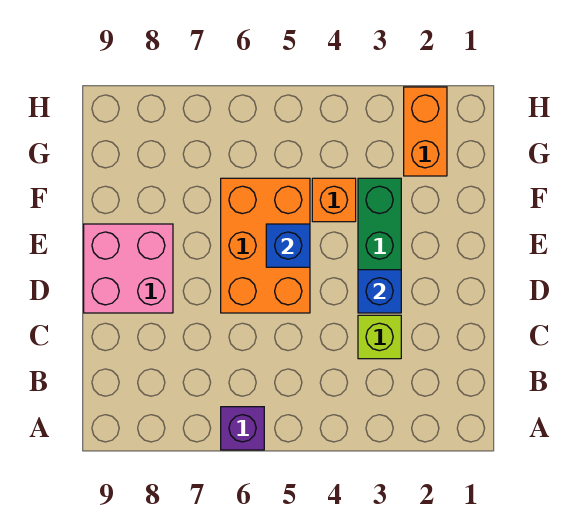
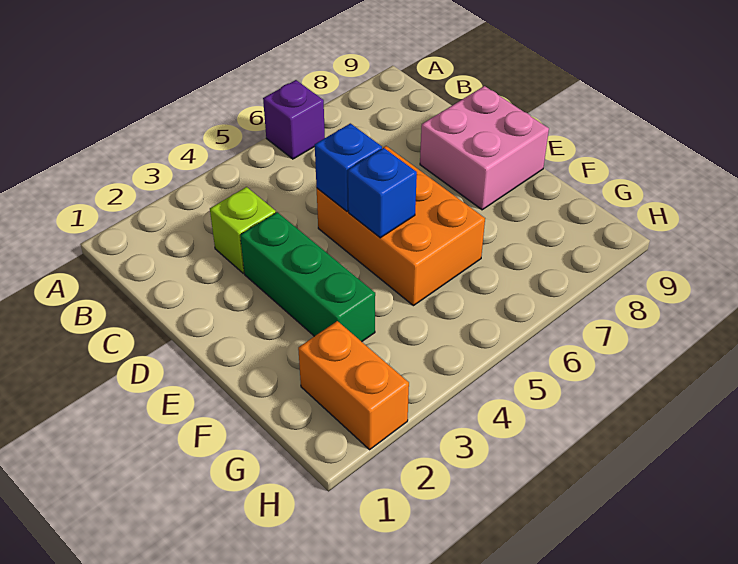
blue 1x1 brick [358,270,401,313] -> blue 1x1 brick moved to [315,123,382,211]
orange 1x1 brick [312,178,356,222] -> none

